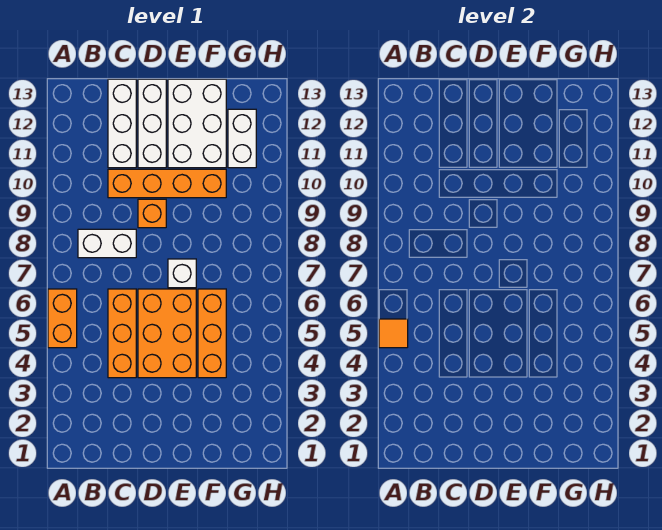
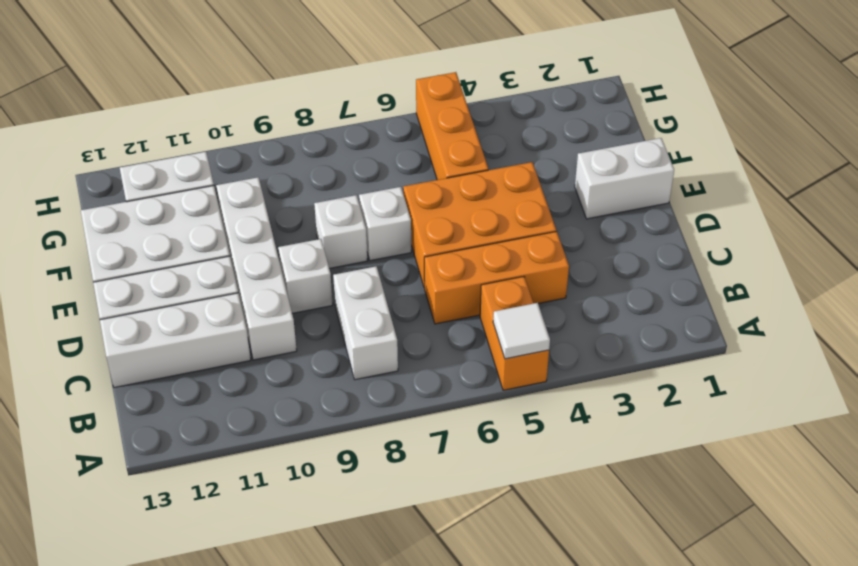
orange 1x2 brick [48,289,77,348] -> orange 1x2 brick turned to [480,277,549,390]
orange 1x1 tile [379,319,408,348] -> white 1x1 tile [493,303,550,359]
orange 1x4 brick [108,169,226,198] -> white 1x4 brick [216,177,297,360]
orange 1x1 brick [138,199,166,228] -> white 1x1 brick [278,239,333,313]
none -> white 1x2 brick [575,138,674,219]
none -> white 1x1 brick [314,195,368,269]
orange 1x3 brick [198,289,226,378] -> orange 1x3 brick turned to [416,72,488,180]

